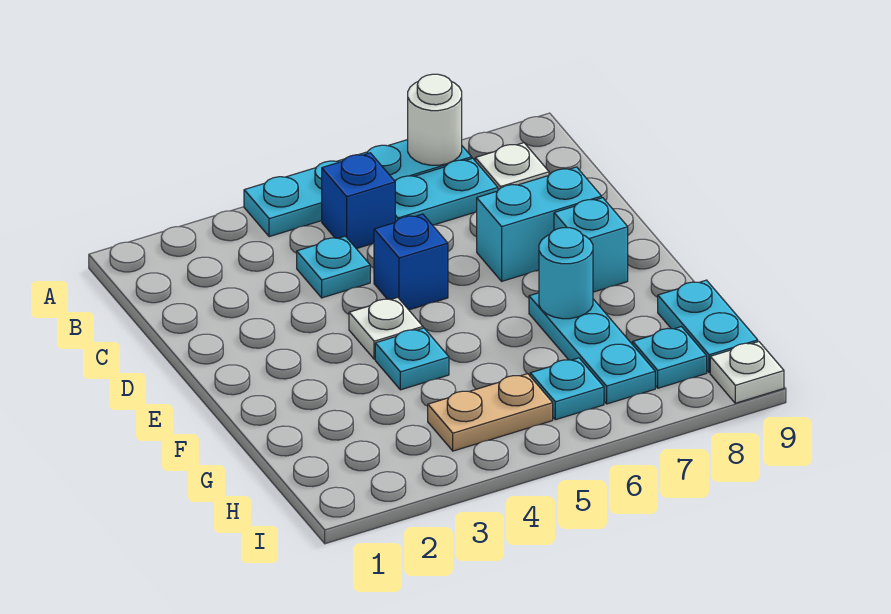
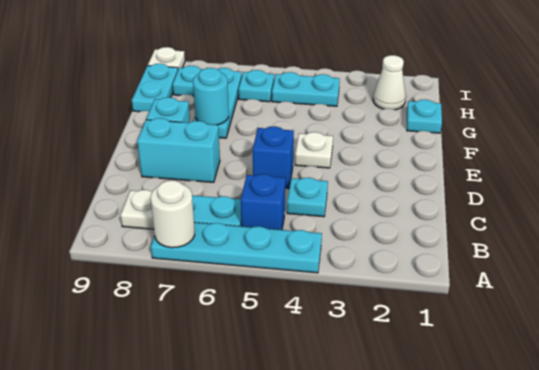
cyan 1x1 plate [375,328,449,390] -> cyan 1x1 plate moved to [407,99,442,133]
none -> white 1x1 cone [373,55,406,110]
tan 1x2 plate [428,374,553,451] -> cyan 1x2 plate [272,72,340,106]

